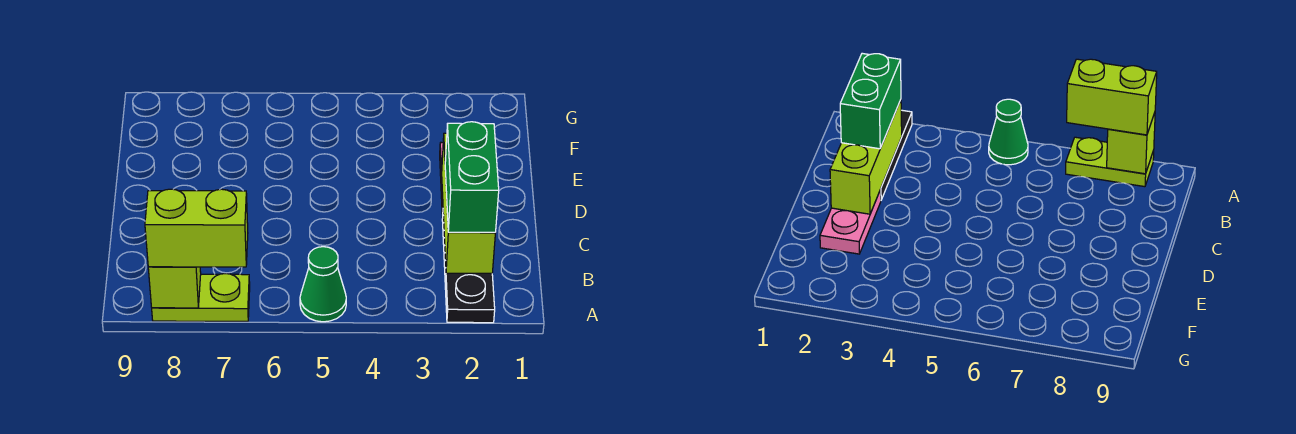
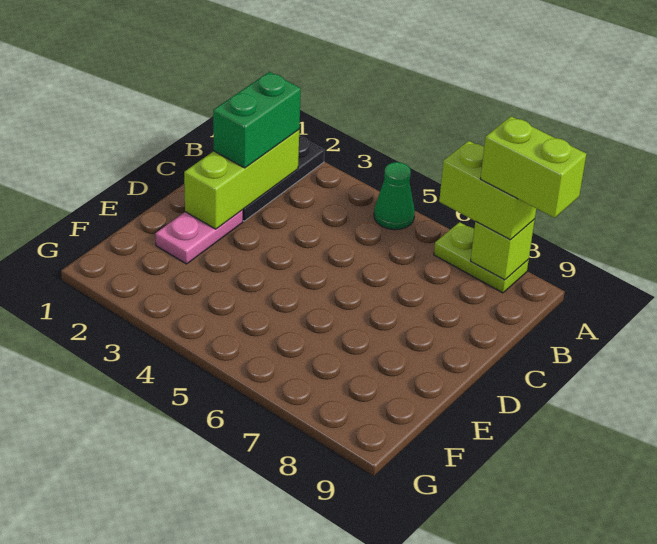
none -> lime 1x2 brick [480,116,586,218]

